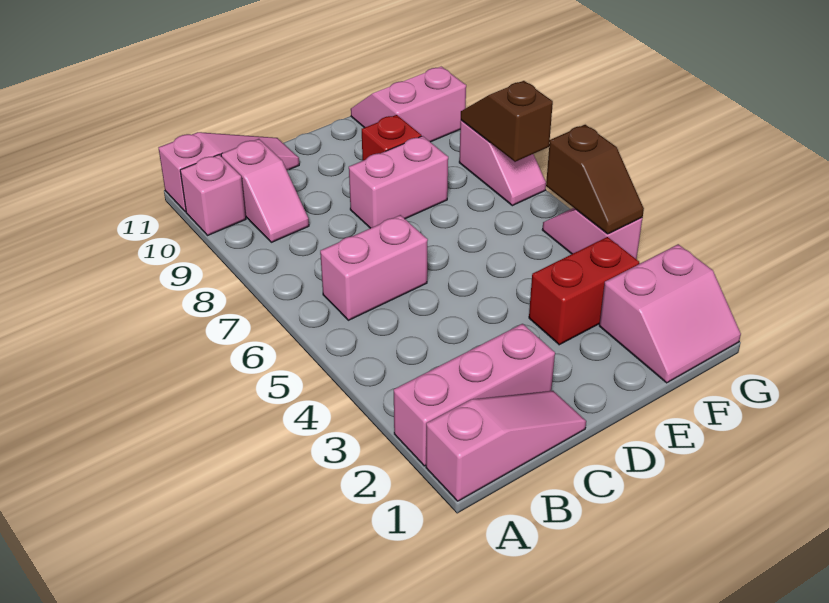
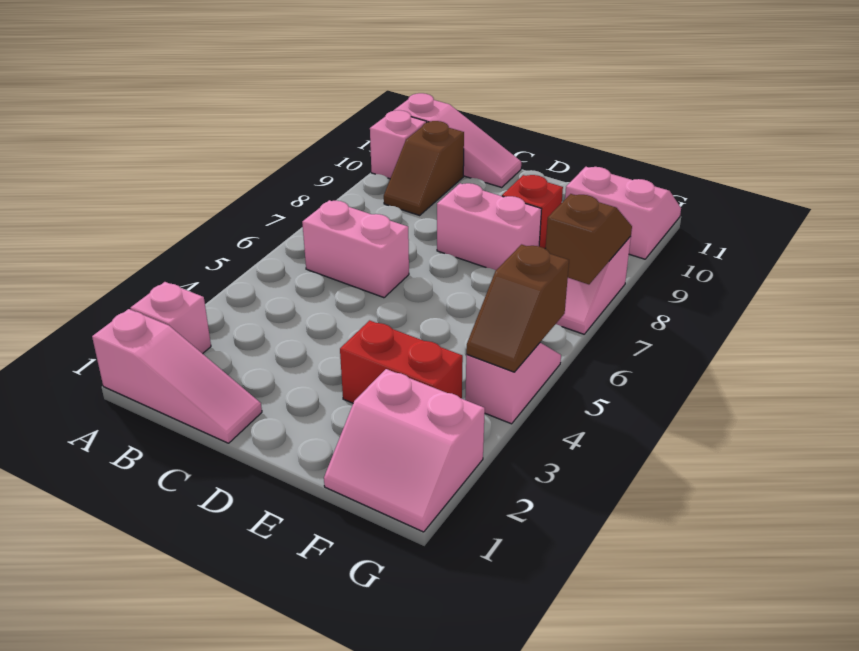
pink 1x3 brick [394,324,555,466] -> pink 1x1 brick [131,282,211,354]
pink 1x2 slope [221,139,309,242] -> brown 1x2 slope [384,121,464,215]

